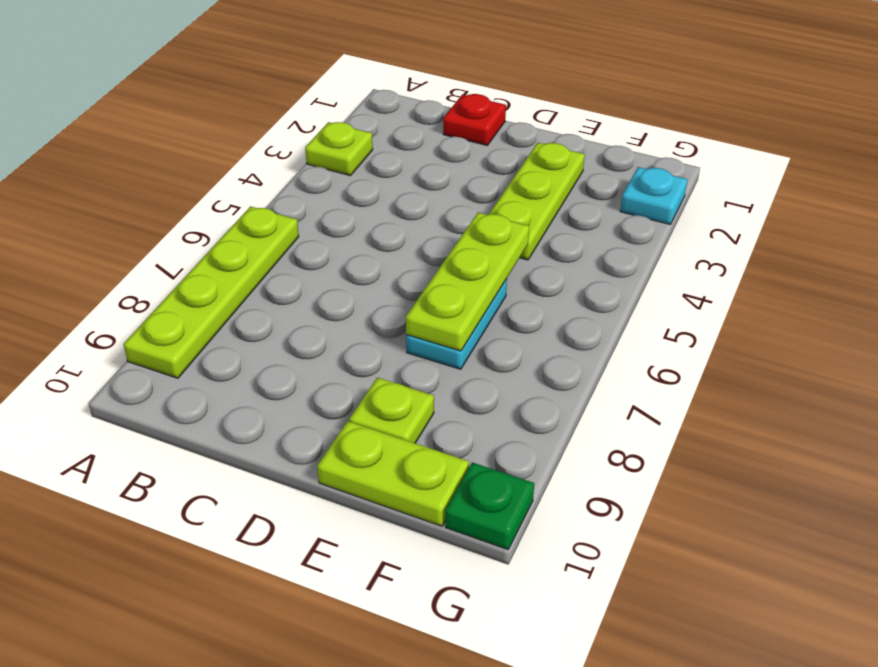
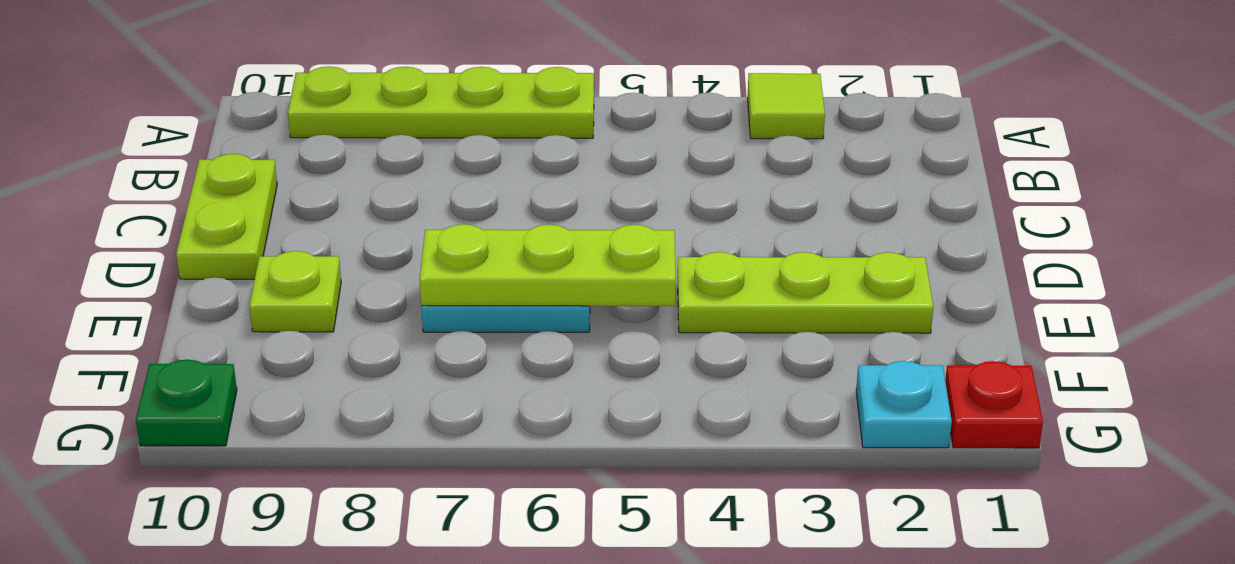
lime 1x1 plate [305,122,373,176] -> lime 1x1 tile [748,73,825,139]
red 1x1 plate [443,94,506,145] -> red 1x1 plate moved to [945,361,1043,448]
lime 1x2 plate [317,421,469,526] -> lime 1x2 plate moved to [176,154,277,279]

